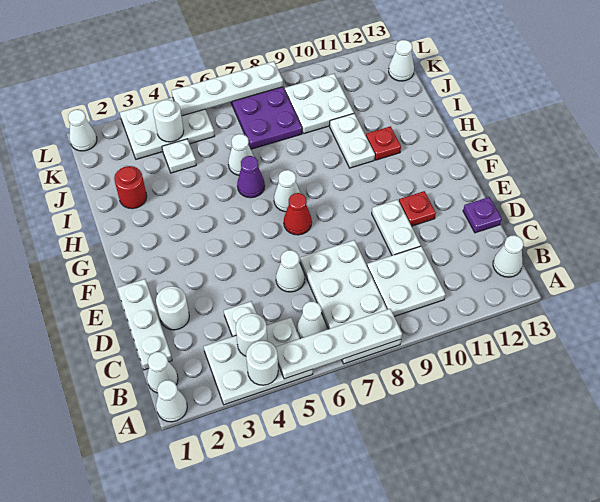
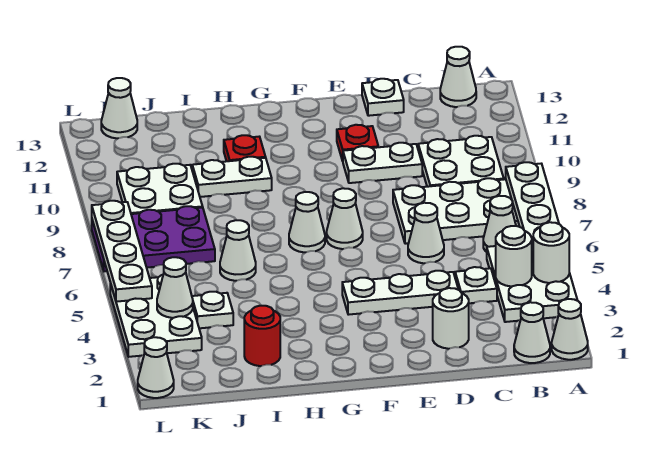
white 1x3 plate [117,279,172,370] -> white 1x3 plate moved to [342,271,458,315]
purple 1x1 plate [463,197,502,233] -> white 1x1 plate [362,79,404,116]
red 1x1 cone [284,193,312,235] -> white 1x1 cone [327,188,363,249]
purple 1x1 cone [237,156,265,198] -> none
white 1x1 round brick [153,100,184,142] -> white 1x1 cone [157,257,193,318]

